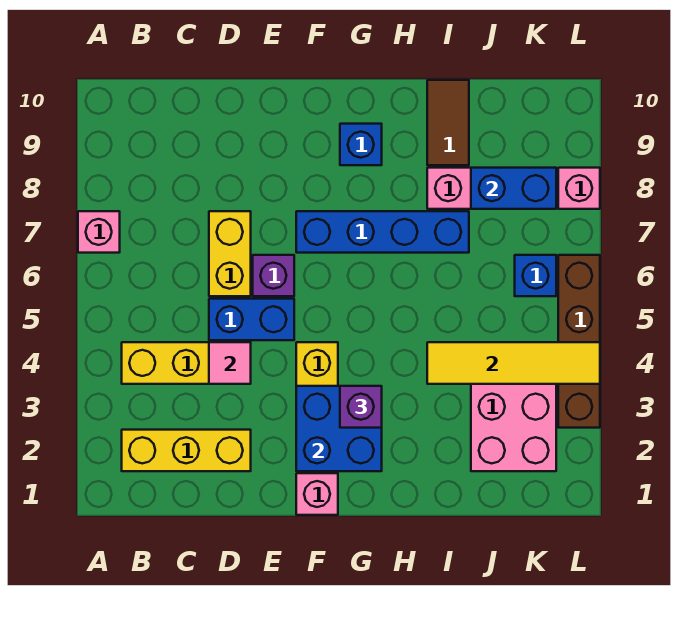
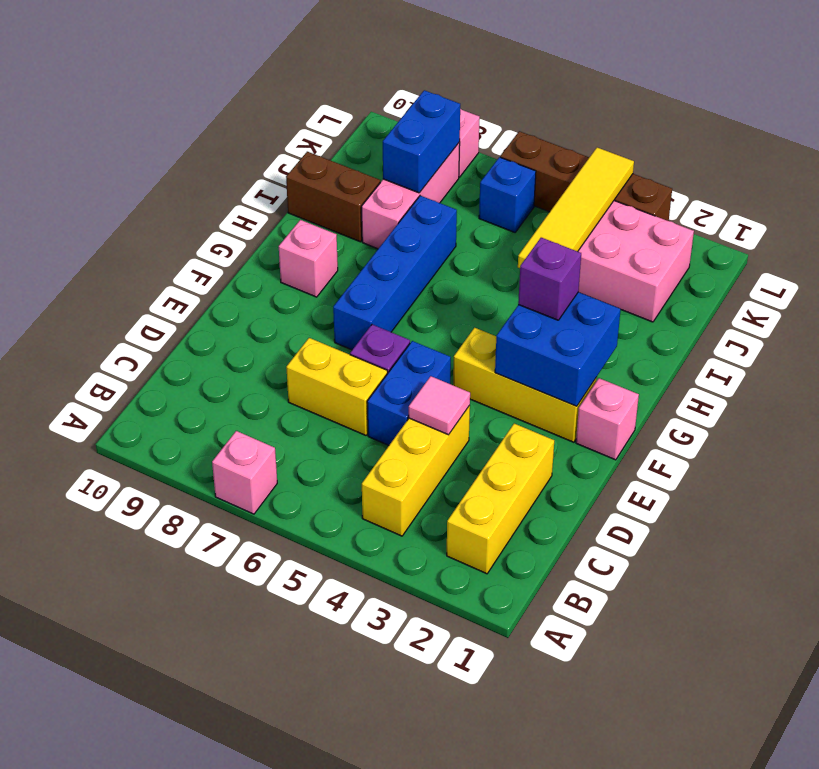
blue 1x1 brick [340,124,382,165] -> pink 1x1 brick [279,220,338,297]
brown 1x2 tile [427,80,469,165] -> brown 1x2 brick [286,152,380,242]

